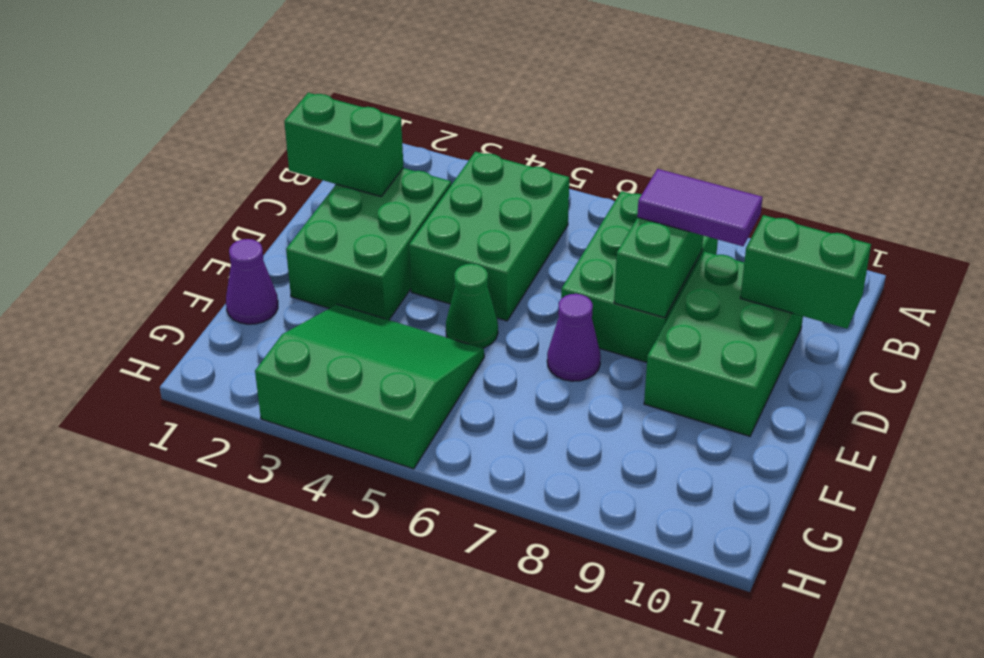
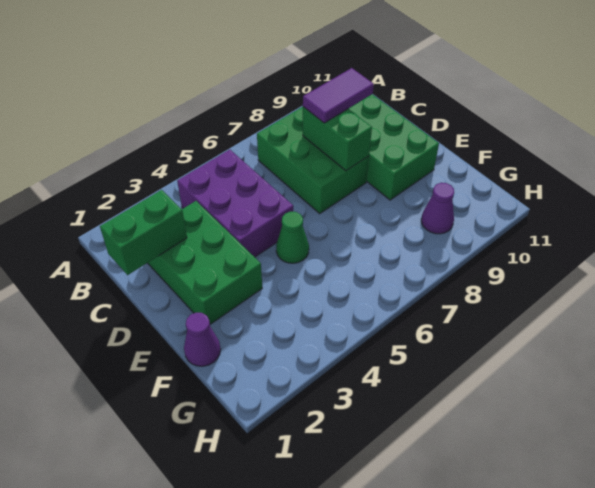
green 2x3 brick [409,152,569,321] -> purple 2x3 brick [177,150,293,257]
green 1x2 brick [740,215,871,329] -> none
purple 1x1 cone [547,294,601,381] -> purple 1x1 cone moved to [421,183,454,234]
green 3x3 slope [255,304,484,469] -> none

